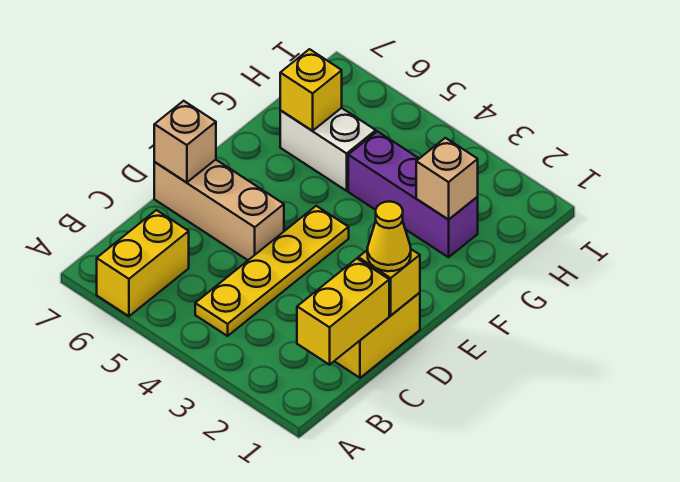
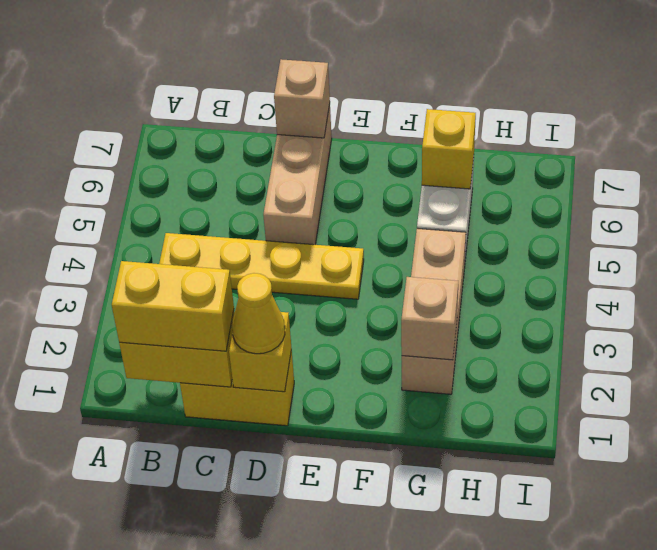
yellow 1x2 brick [97,210,189,316] -> yellow 1x2 brick moved to [112,261,234,351]
purple 1x3 brick [348,131,478,257] -> tan 1x3 brick [402,228,466,394]

